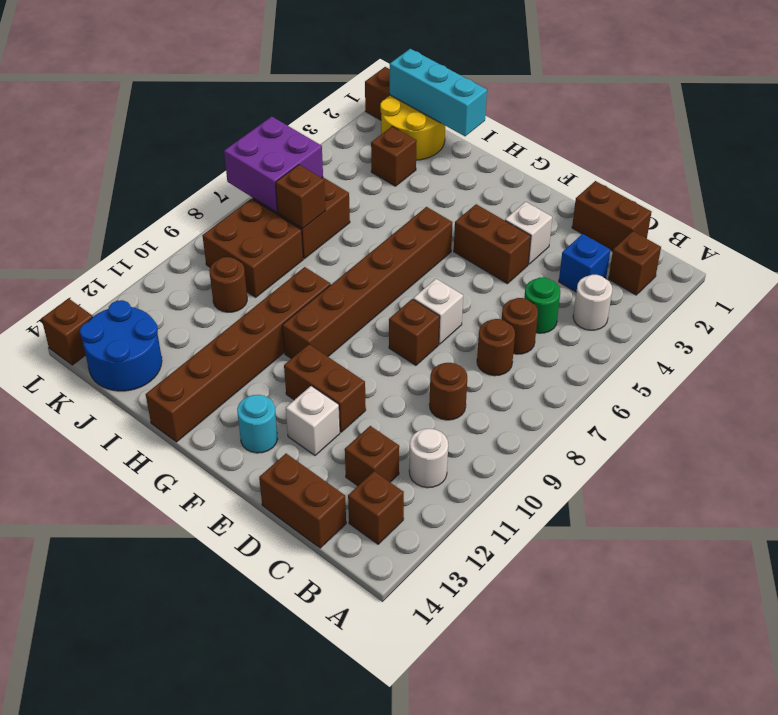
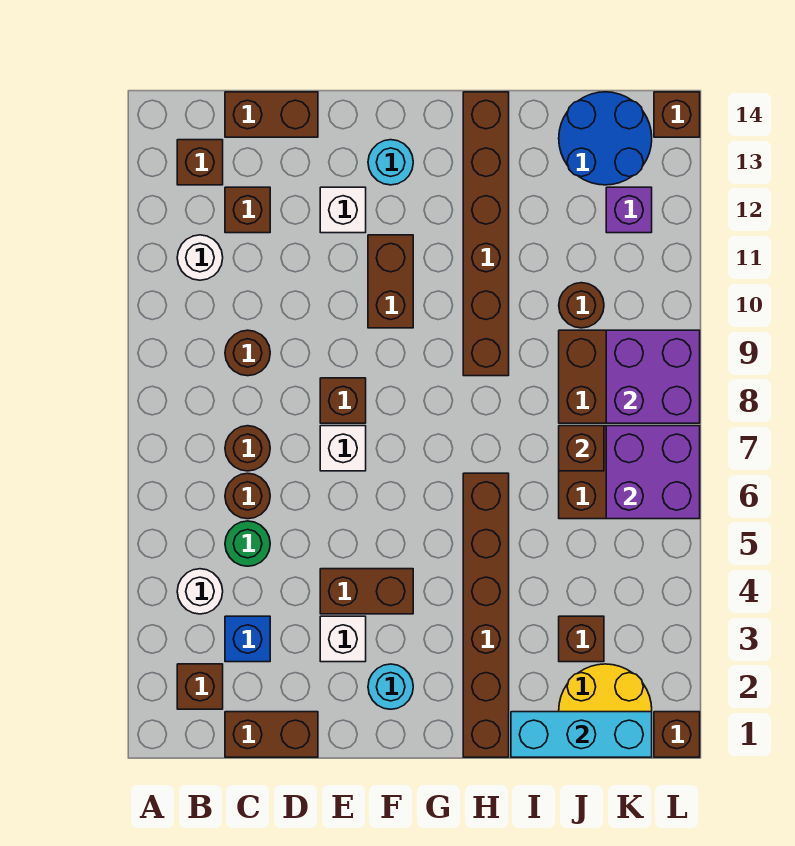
brown 1x2 brick [284,345,366,432] -> brown 1x2 brick turned to [368,235,413,328]
none -> cyan 1x1 round brick [368,664,413,709]
brown 1x6 brick [282,207,453,359] -> brown 1x6 brick moved to [463,473,509,757]
none -> purple 2x2 brick [606,330,700,423]
none -> purple 1x1 brick [606,187,652,233]

